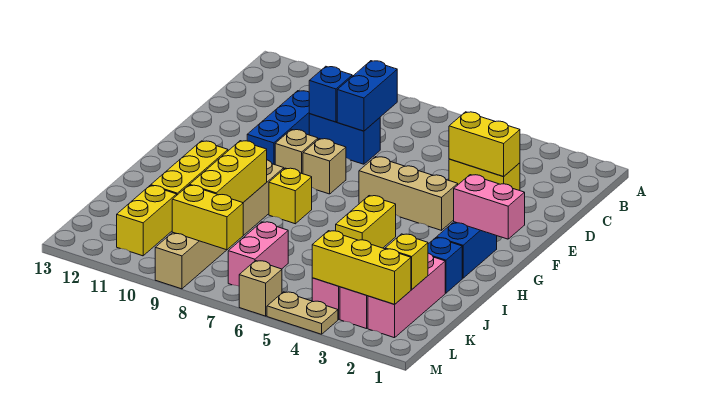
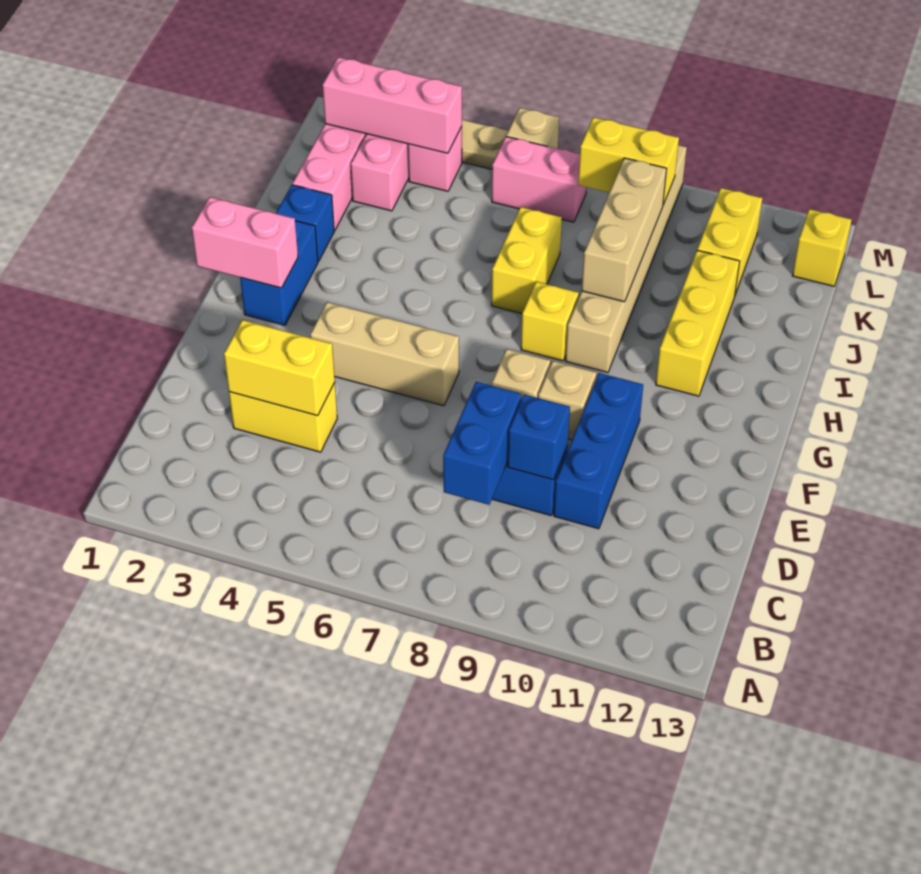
yellow 1x2 brick [336,196,396,248] -> yellow 1x2 brick moved to [492,207,562,314]
yellow 1x3 brick [190,141,267,203] -> tan 1x3 brick [582,158,667,302]
yellow 1x1 brick [385,234,428,289] -> yellow 1x1 brick moved to [792,209,852,286]
pink 1x2 brick [228,222,288,286] -> pink 1x2 brick turned to [492,137,587,222]
yellow 1x3 brick [312,231,411,304] -> pink 1x3 brick [323,57,462,153]

